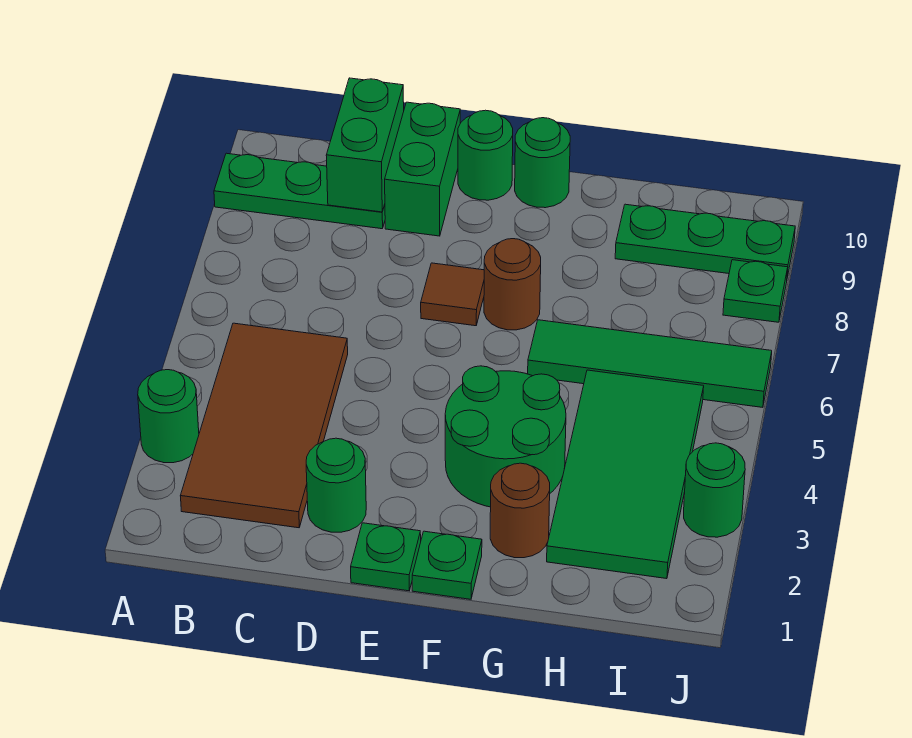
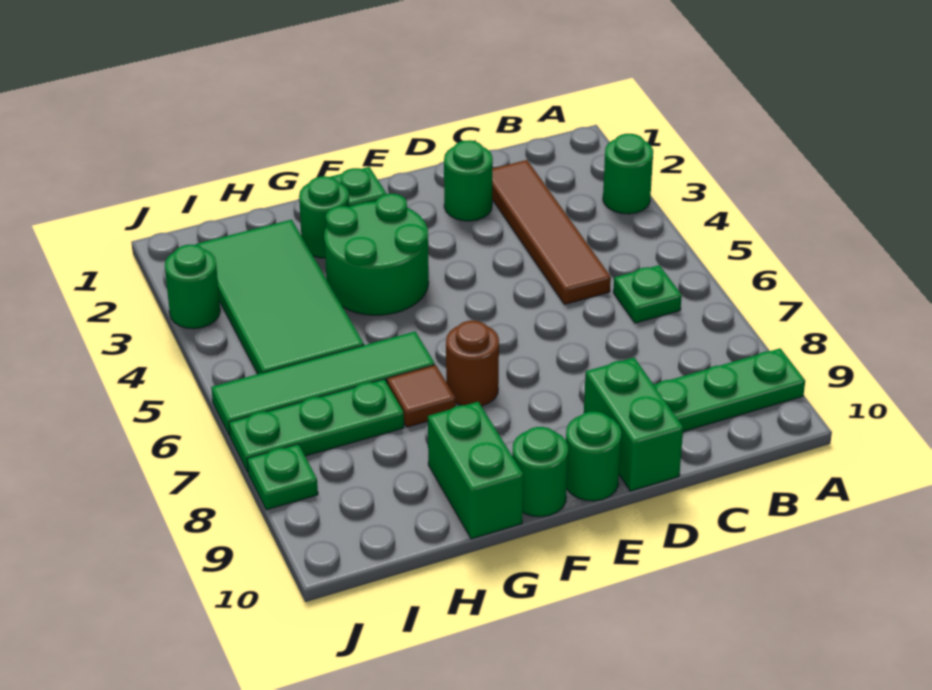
brown 2x4 tile [181,323,348,528] -> brown 1x4 tile [492,160,611,305]
green 1x2 brick [326,78,404,212] -> green 1x2 brick moved to [428,402,523,539]
green 1x1 plate [351,523,421,591] -> green 1x1 plate moved to [613,265,682,323]
brown 1x1 tile [421,263,484,326] -> brown 1x1 tile moved to [387,365,456,427]
brown 1x1 round brick [490,463,550,558] -> green 1x1 round brick [299,176,349,258]
green 1x3 plate [615,204,795,278] -> green 1x3 plate moved to [229,379,404,472]

